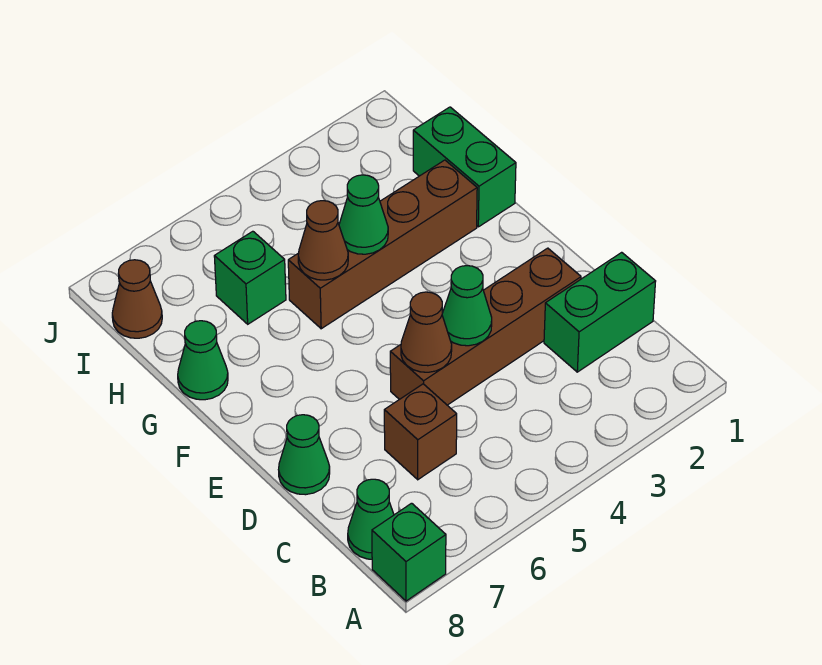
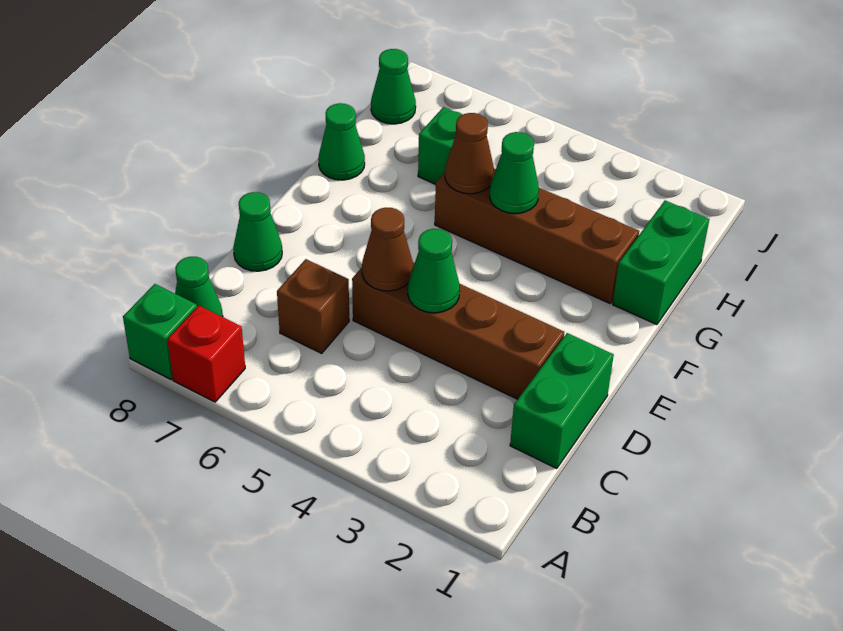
none -> red 1x1 brick [167,306,245,402]
green 1x2 brick [544,252,656,372] -> green 1x2 brick turned to [510,333,614,469]
brown 1x1 cone [112,260,162,338] -> green 1x1 cone [371,49,416,124]

